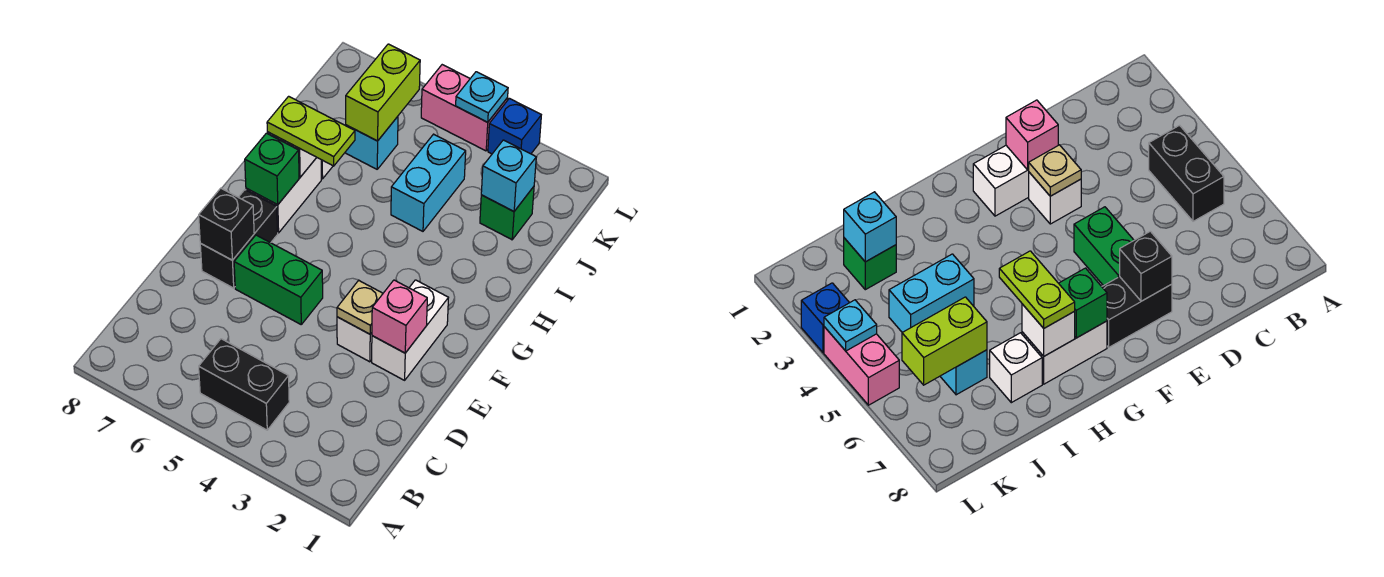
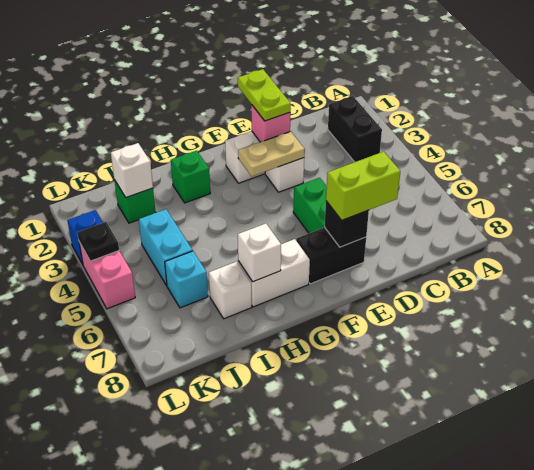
black 1x2 brick [199,339,289,430] -> black 1x2 brick moved to [328,96,382,162]
tan 1x1 plate [337,280,383,334] -> tan 1x2 plate [238,131,305,176]
green 1x1 brick [245,133,299,205] -> green 1x1 brick moved to [171,151,210,203]
lime 1x2 plate [267,96,355,166] -> lime 1x2 plate moved to [238,69,291,121]
cyan 1x2 brick [391,134,466,231] -> cyan 1x2 brick turned to [139,209,193,286]
cyan 1x1 brick [481,140,536,211] -> white 1x1 brick [111,143,153,198]
lime 1x2 brick [346,44,420,141] -> lime 1x2 brick moved to [326,152,400,220]
cyan 1x1 plate [456,72,508,122] -> black 1x1 plate [77,222,119,261]

